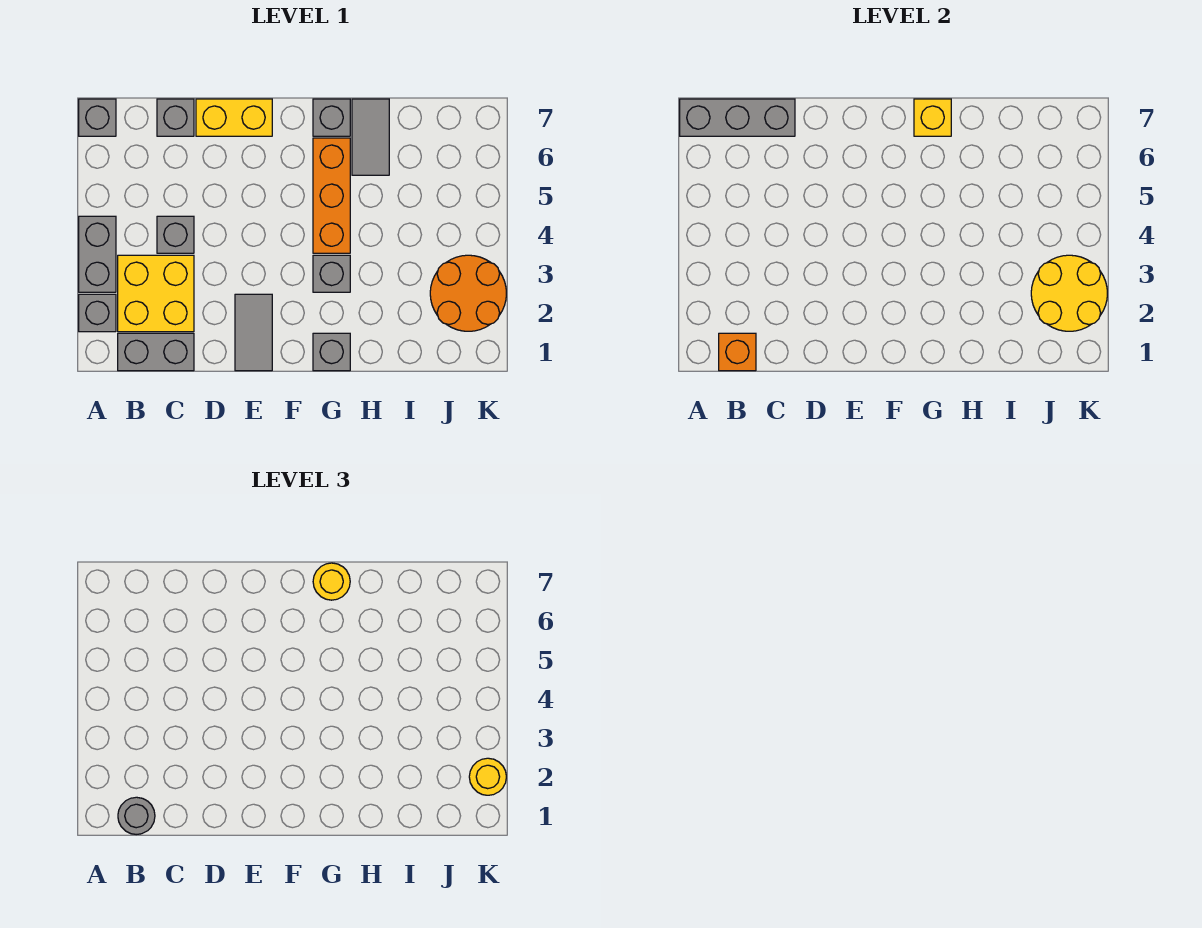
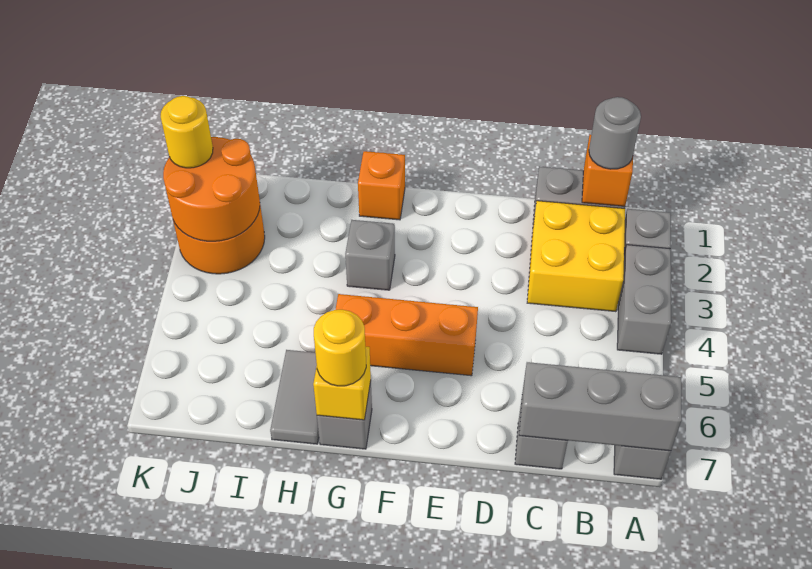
grey 1x1 brick [157,216,194,253] -> none
yellow 1x2 brick [196,99,272,136] -> none
grey 1x2 tile [235,294,272,371] -> none
grey 1x1 brick [313,333,350,371] -> orange 1x1 brick [358,151,405,220]
orange 1x3 brick [313,138,350,253] -> orange 1x3 brick turned to [335,294,478,376]
yellow 2x2 round brick [1031,255,1107,331] -> orange 2x2 round brick [163,137,260,241]

